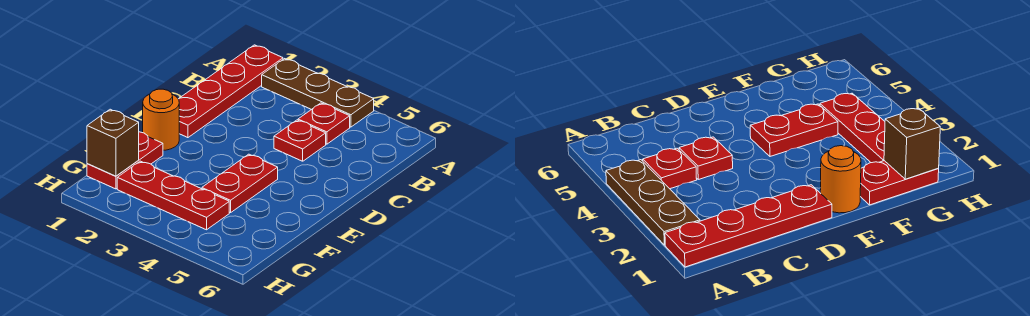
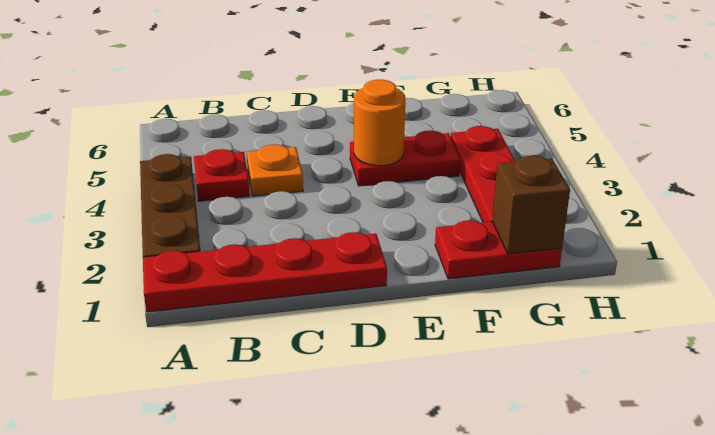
red 1x1 plate [274,120,326,161] -> orange 1x1 plate [247,144,303,196]
orange 1x1 round brick [143,89,179,150] -> orange 1x1 round brick moved to [354,80,405,166]

